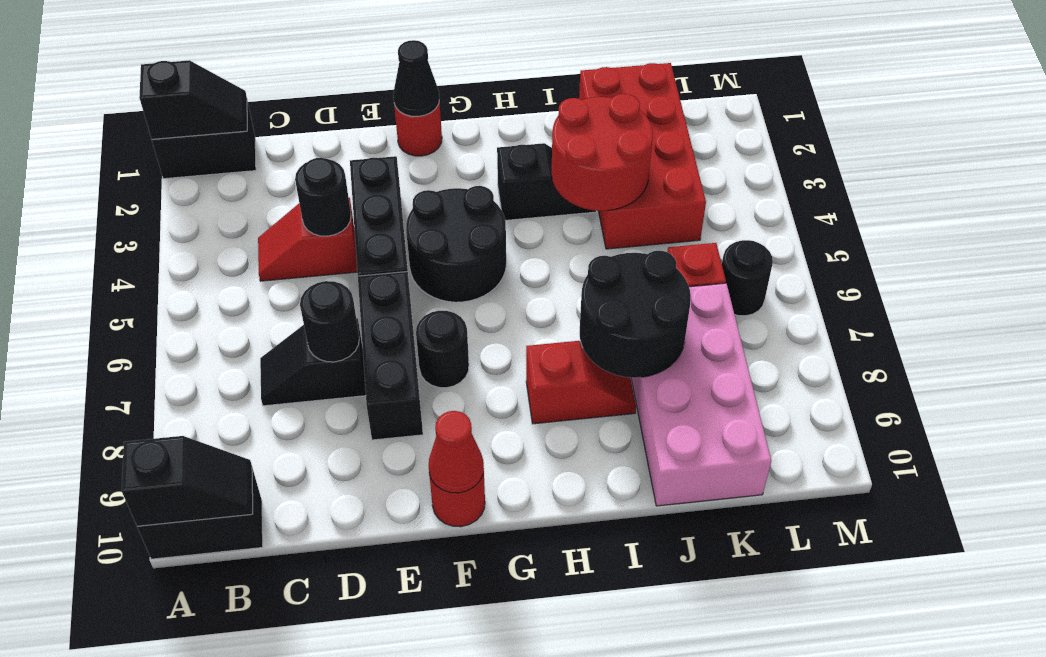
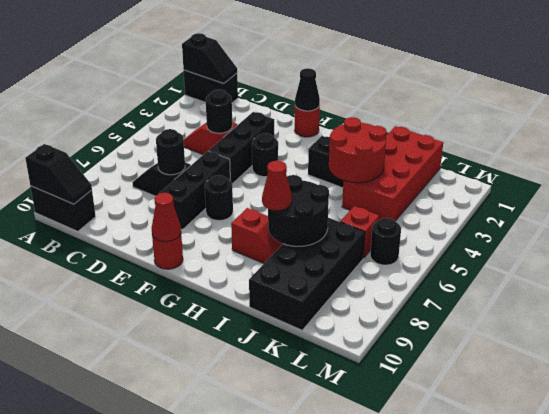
black 2x2 round brick [406,186,506,302] -> black 1x1 round brick [252,133,278,177]
none -> red 1x1 cone [262,161,292,211]
pink 2x4 brick [631,283,771,506] -> black 2x4 brick [249,218,365,330]

